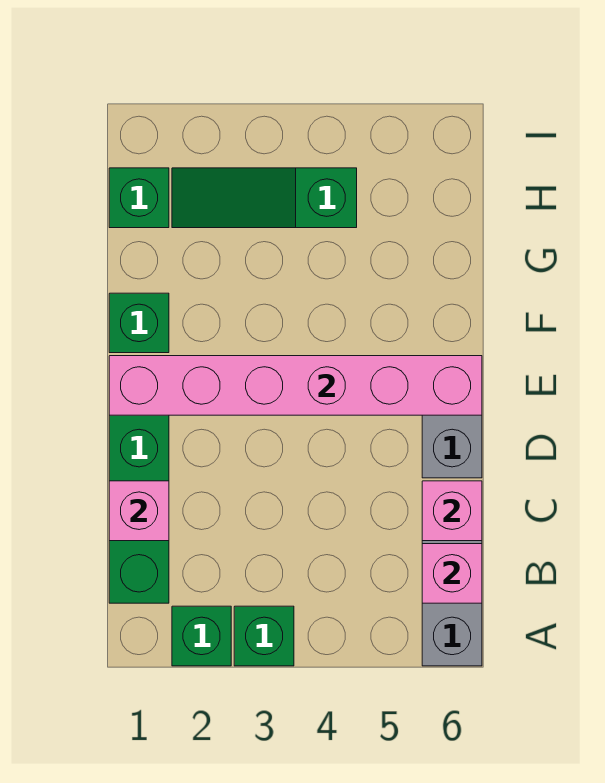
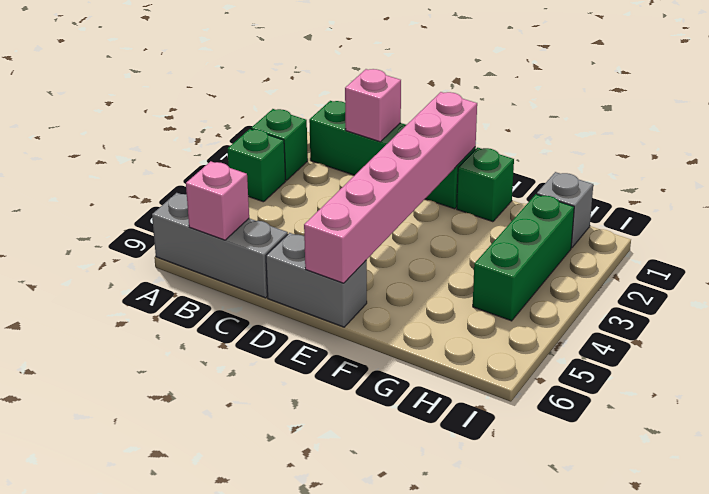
pink 1x1 brick [422,481,482,541] -> none
green 1x1 brick [109,168,169,228] -> grey 1x1 brick [537,172,593,248]
green 1x3 slope [172,168,357,228] -> green 1x3 brick [473,194,574,321]

